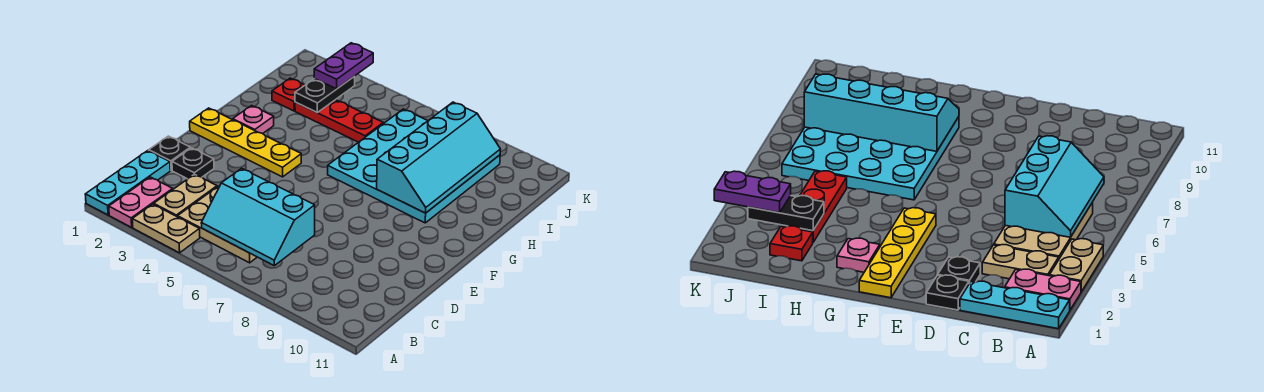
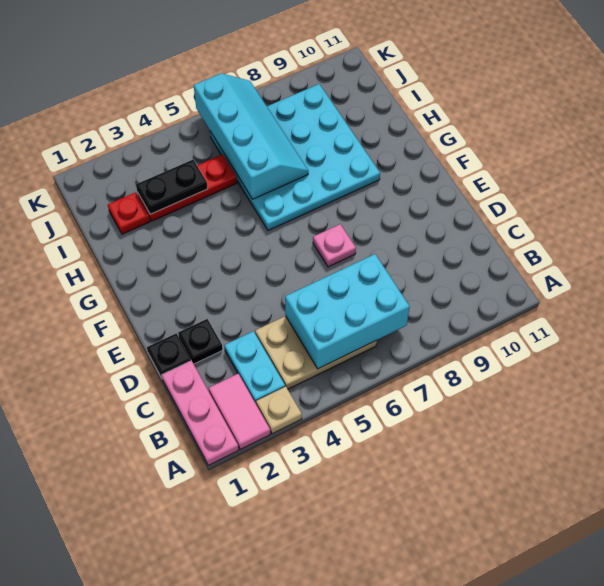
cyan 1x3 plate [85,151,170,215] -> pink 1x3 plate [162,361,239,466]
pink 1x2 plate [109,177,173,227] -> pink 1x2 tile [209,374,270,449]
tan 1x2 plate [132,204,200,253] -> tan 1x1 plate [256,387,302,434]
tan 1x2 plate [154,174,217,217] -> cyan 1x2 plate [224,331,285,403]
cyan 2x3 slope [201,168,315,266] -> cyan 2x3 brick [285,254,410,369]
yellow 1x4 plate [190,108,301,177] -> none
pink 1x1 plate [233,106,274,134] -> pink 1x1 plate moved to [313,224,356,267]
cyan 2x4 slope [377,102,500,213] -> cyan 2x4 slope moved to [194,73,309,199]
black 1x2 plate [295,77,355,113] -> black 1x2 plate turned to [136,160,208,214]
purple 1x2 plate [314,43,373,89] -> none

